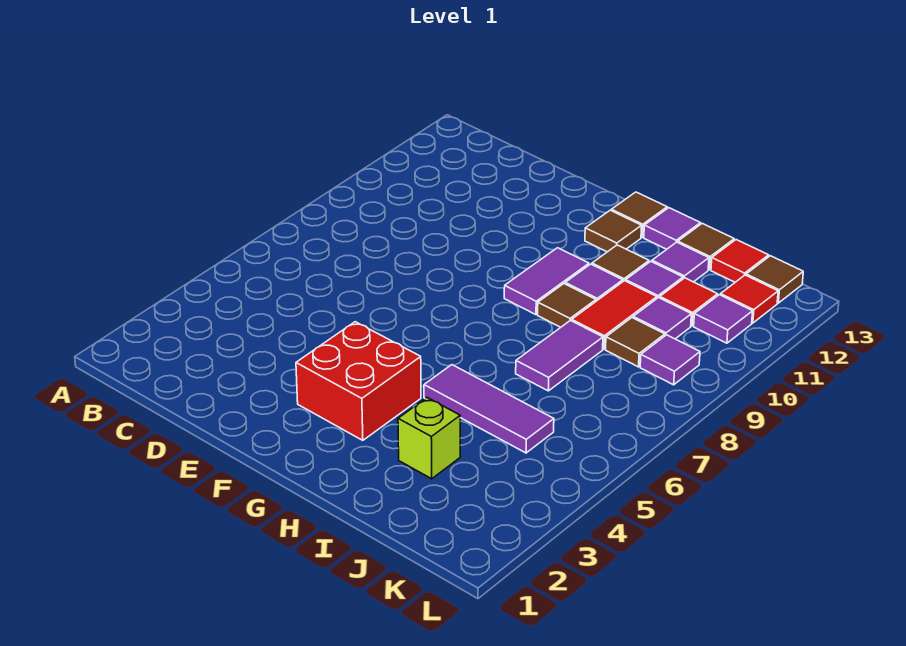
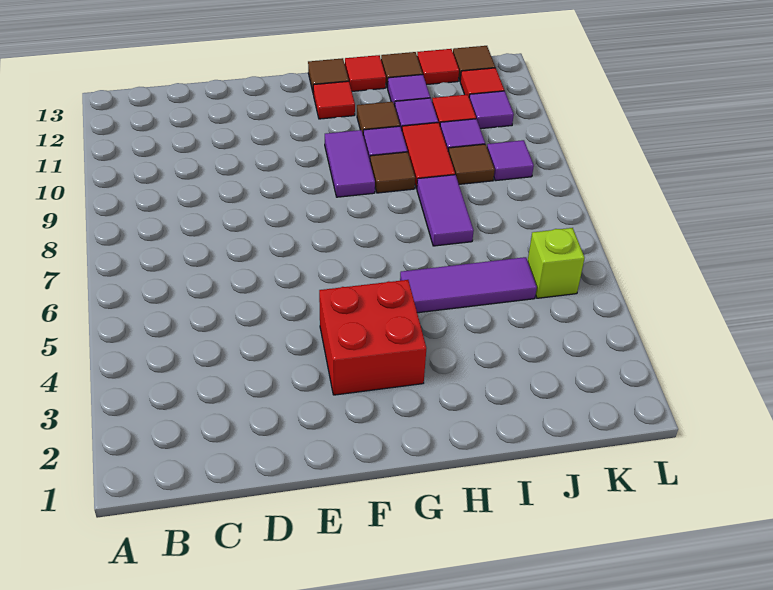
brown 1x1 tile [585,210,642,252] -> red 1x1 tile [313,81,355,119]
purple 1x1 tile [644,208,701,249] -> red 1x1 tile [345,55,386,91]
lime 1x1 brick [398,398,460,479] -> lime 1x1 brick moved to [528,228,585,298]

